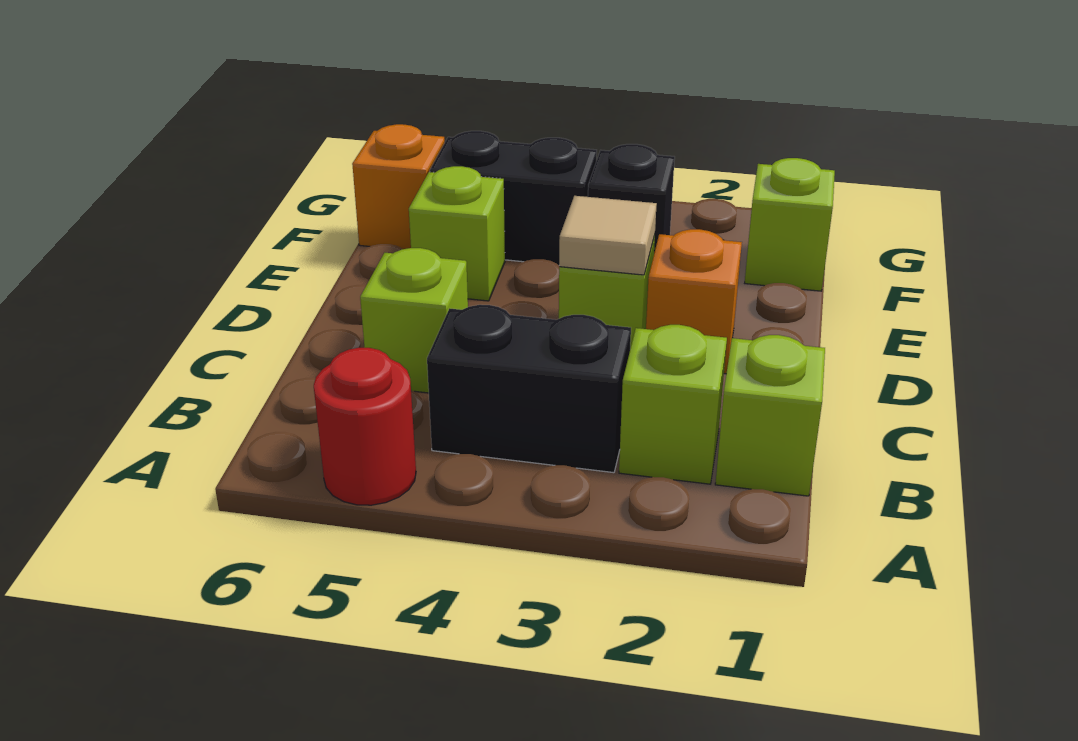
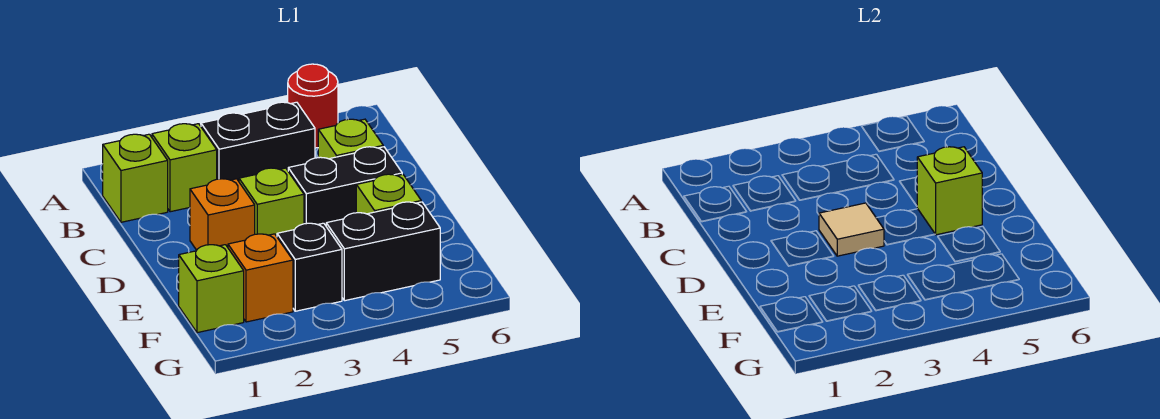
none -> black 1x2 brick [288,147,402,225]
none -> lime 1x1 brick [917,147,982,235]
orange 1x1 brick [352,124,445,249] -> orange 1x1 brick moved to [228,234,293,322]

